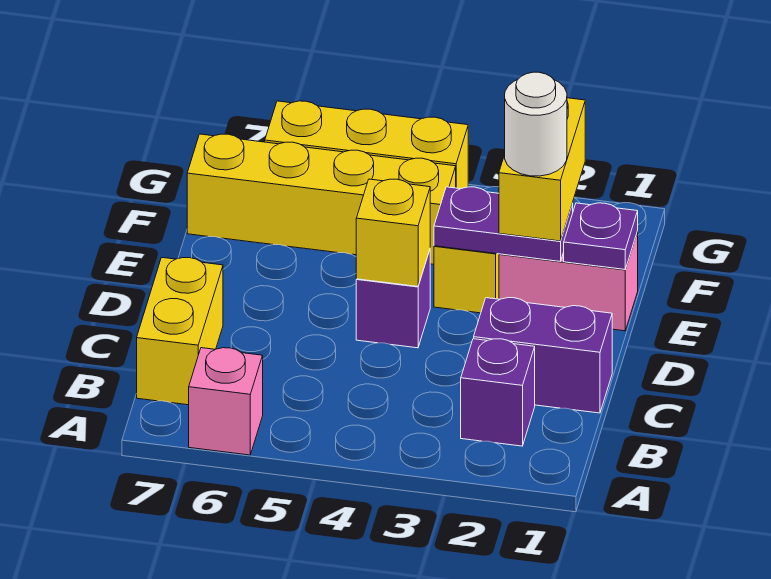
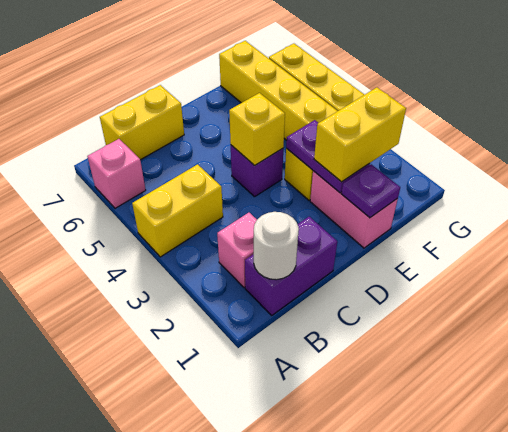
none -> yellow 1x2 brick [132,164,223,257]
purple 1x1 brick [461,339,535,446] -> pink 1x1 brick [217,213,257,288]
purple 1x2 brick [474,298,612,413] -> purple 1x2 brick turned to [245,217,337,315]
white 1x1 round brick [505,72,567,176] -> white 1x1 round brick moved to [254,212,299,280]

